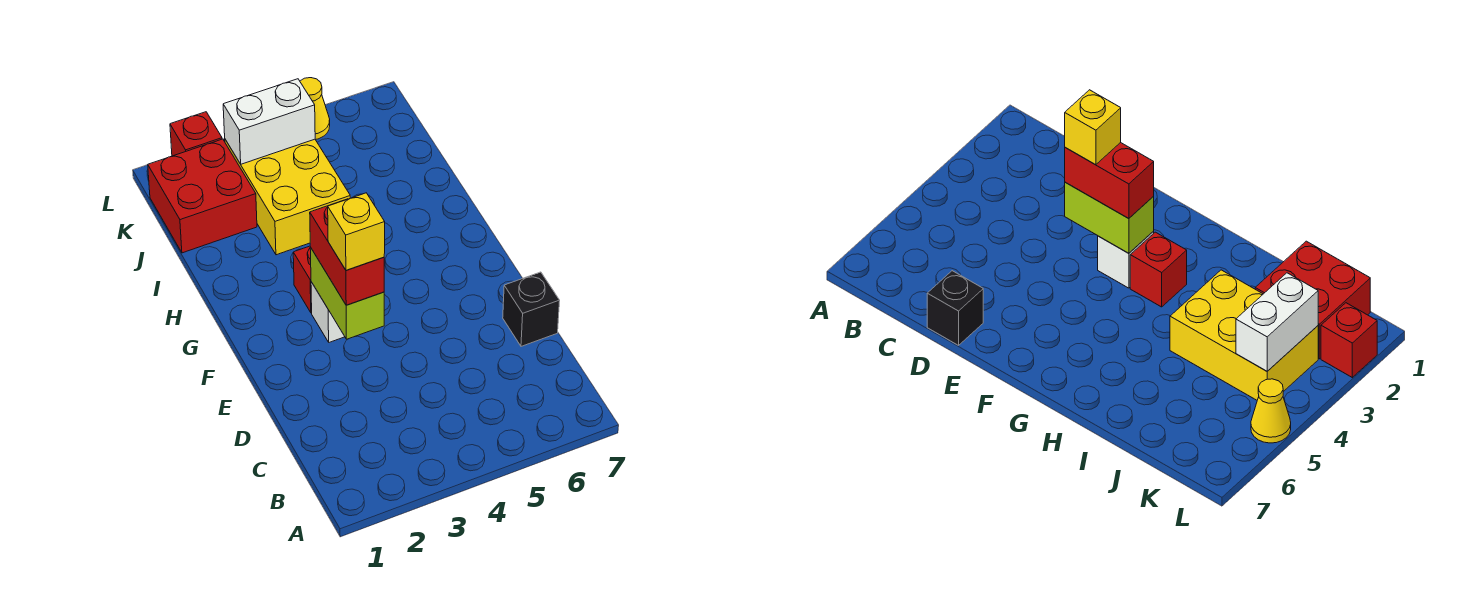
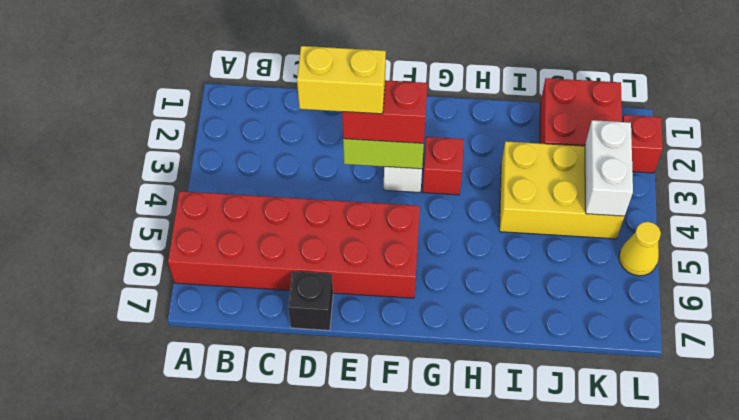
none -> red 2x6 brick [168,191,420,298]
yellow 1x1 brick [328,193,385,270] -> yellow 1x2 brick [297,46,386,114]

